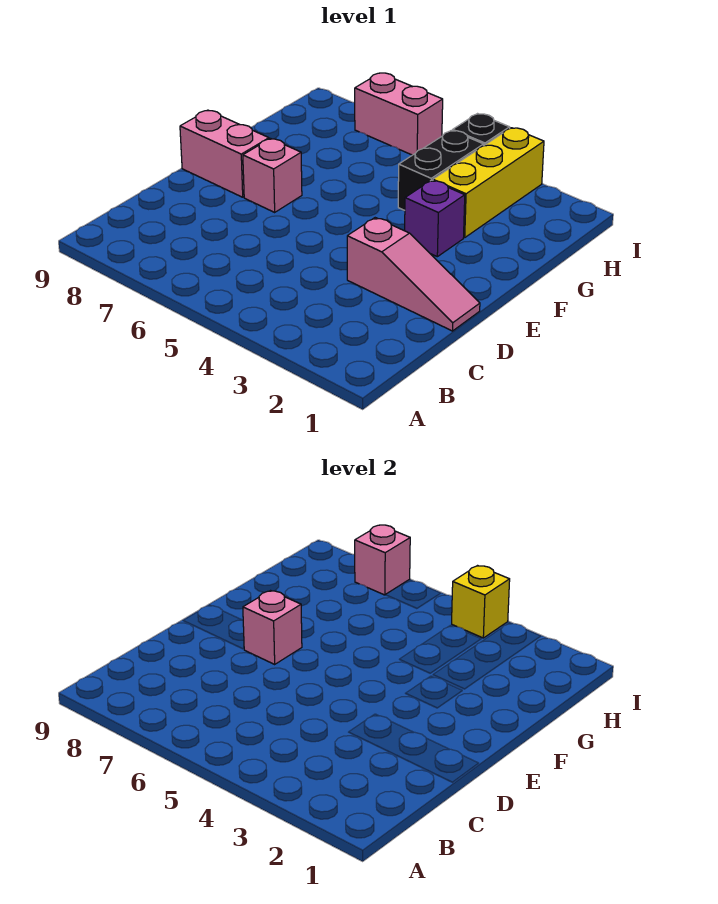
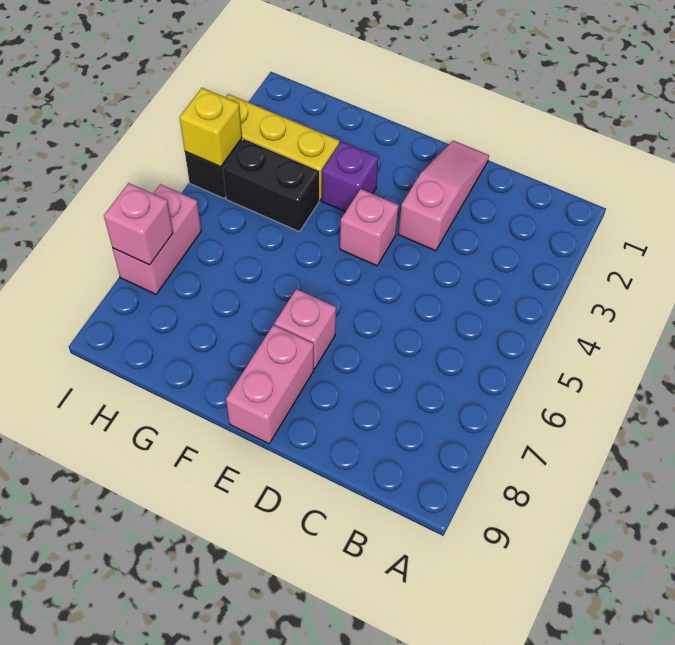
pink 1x1 brick [243,591,302,664] -> pink 1x1 brick moved to [340,189,399,266]

